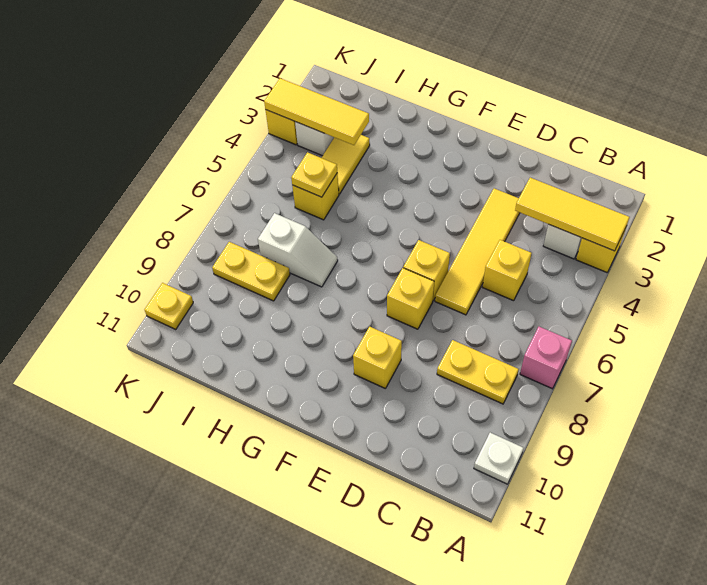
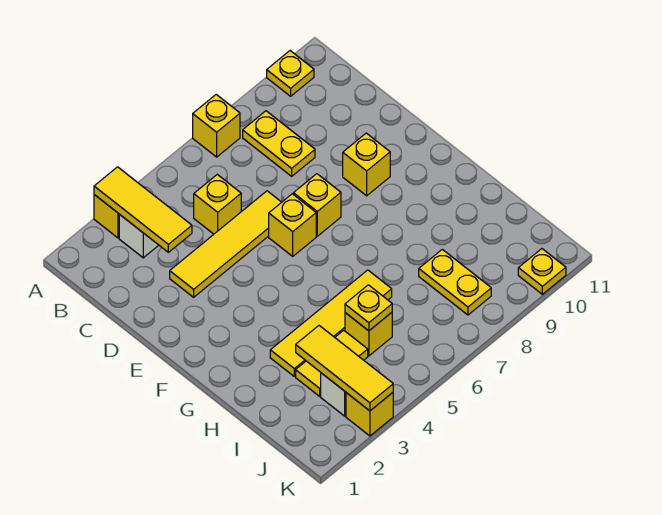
pink 1x1 brick [520,327,572,389] -> yellow 1x1 brick [193,95,240,157]
white 1x1 plate [474,433,523,484] -> yellow 1x1 plate [267,51,314,96]
none -> yellow 1x4 tile [270,270,392,376]
white 1x2 slope [258,213,338,287] -> none

